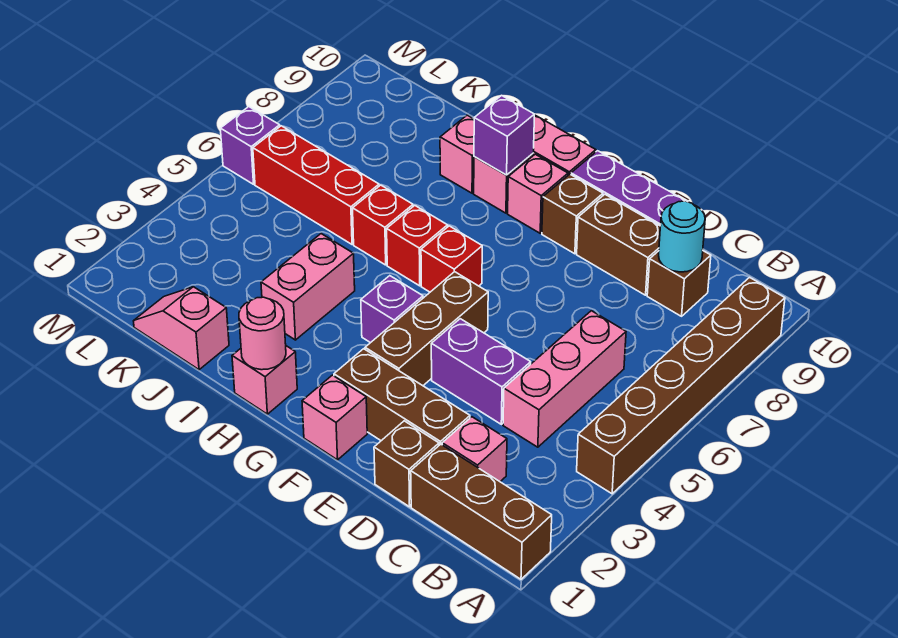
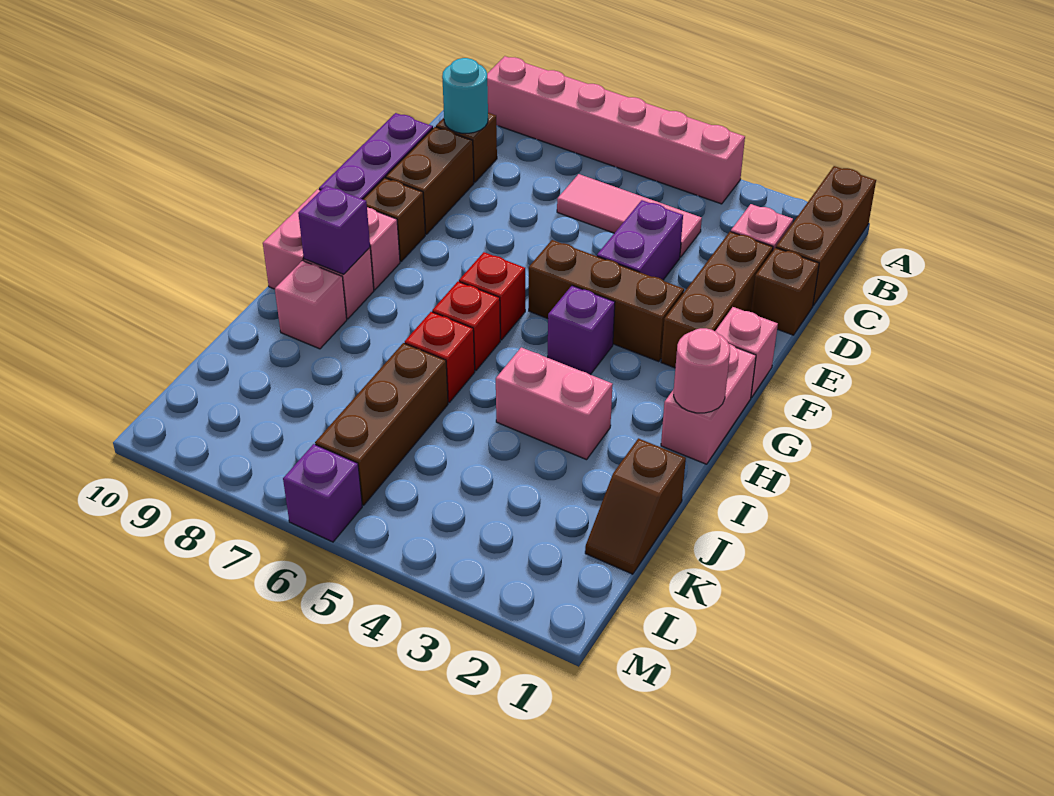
brown 1x6 brick [577,277,785,494] -> pink 1x6 brick [487,56,745,204]
pink 1x3 brick [503,311,626,447] -> pink 1x3 tile [557,174,702,257]
pink 1x1 brick [232,346,297,414] -> pink 1x2 brick [661,344,756,464]
pink 1x2 slope [134,287,229,370] -> brown 1x2 slope [585,438,686,574]
red 1x3 brick [253,126,379,244] -> brown 1x3 brick [315,343,448,505]

